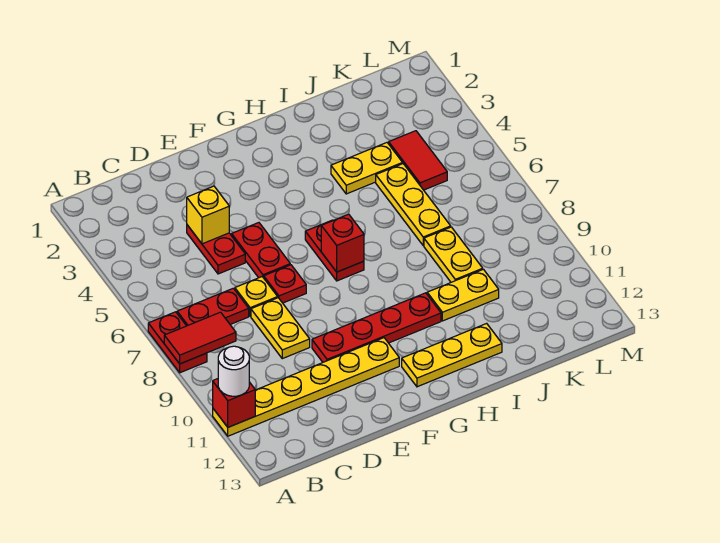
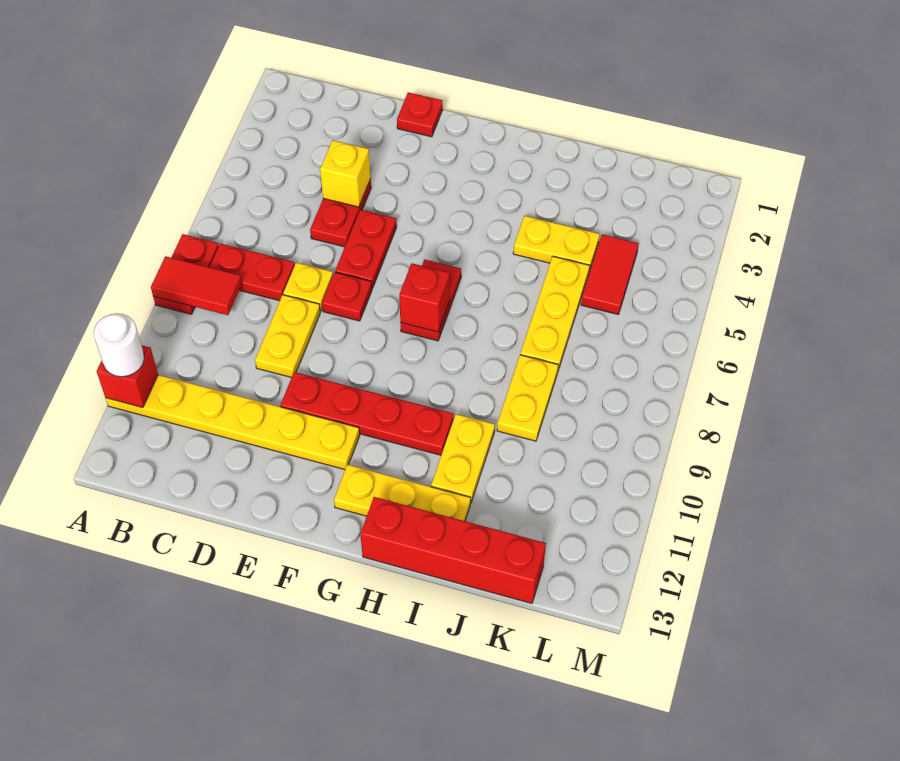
none -> red 1x1 plate [397,92,443,137]
none -> red 1x4 brick [360,497,546,604]
yellow 1x2 plate [427,269,499,321] -> yellow 1x2 plate turned to [431,414,495,502]

